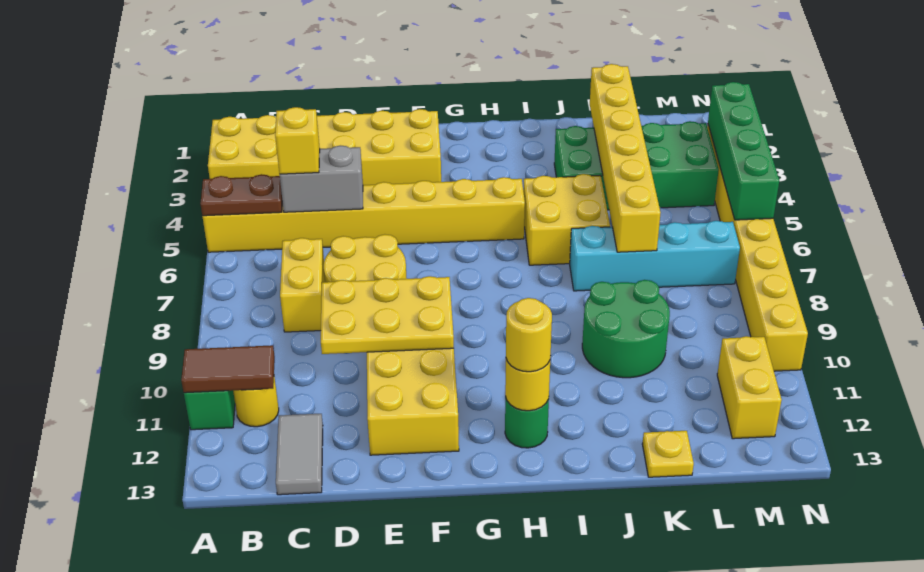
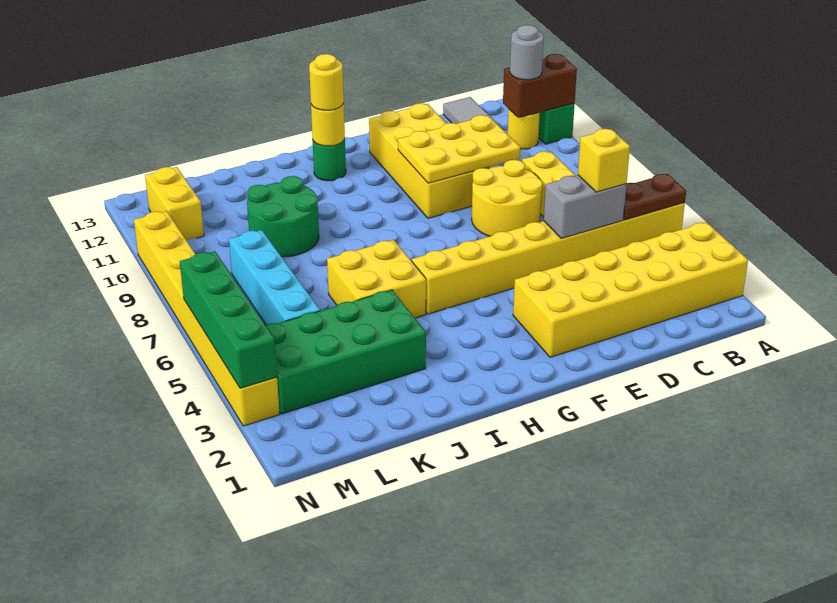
brown 1x2 tile [181,345,275,393] -> brown 1x2 brick [503,54,577,118]
none -> grey 1x1 round brick [510,25,544,80]
cyan 1x4 brick [570,221,740,291] -> cyan 1x4 brick turned to [229,230,320,325]
yellow 1x6 brick [590,64,661,252] -> none
yellow 1x1 plate [642,431,694,477] -> none

